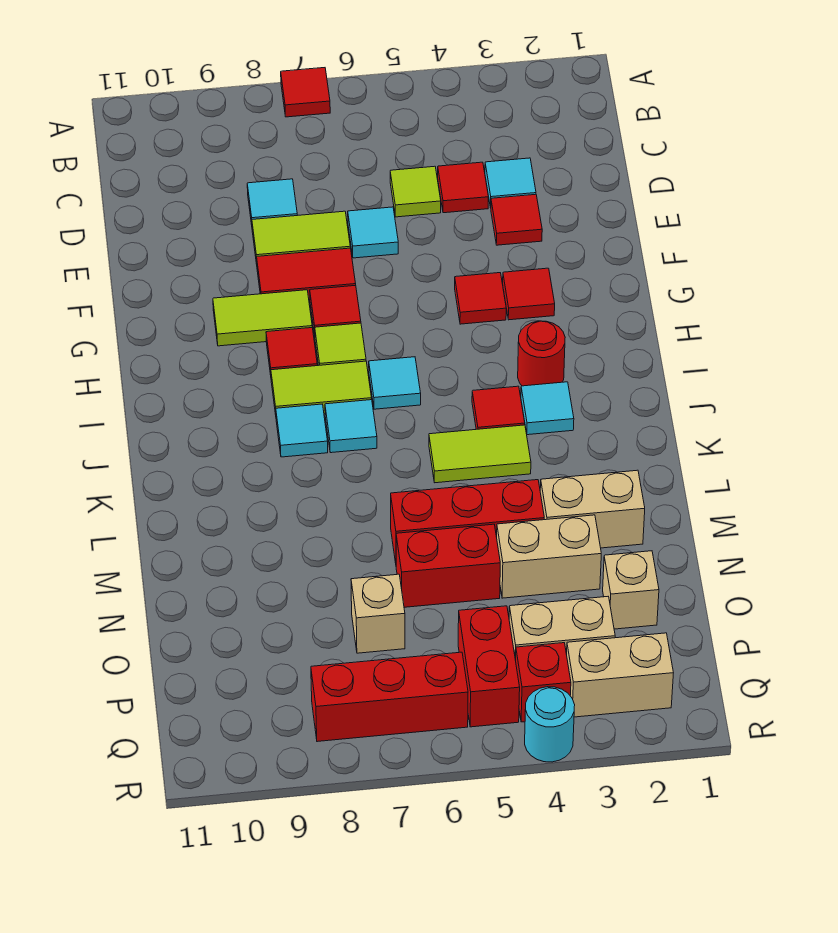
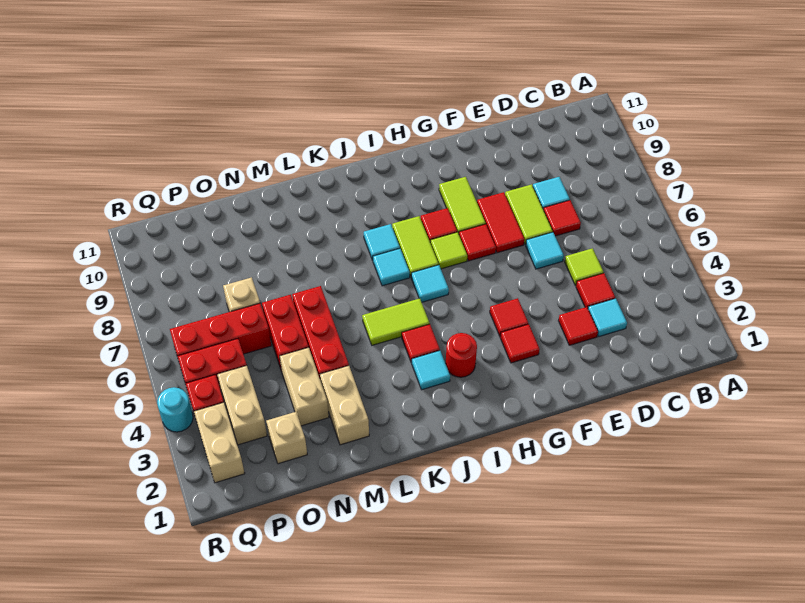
red 1x1 tile [281,68,330,117] -> red 1x1 tile moved to [544,200,581,236]
lime 1x2 tile [429,425,531,483] -> lime 1x2 tile turned to [362,298,430,345]
red 1x3 brick [311,652,468,742] -> red 1x3 brick turned to [170,303,271,357]

